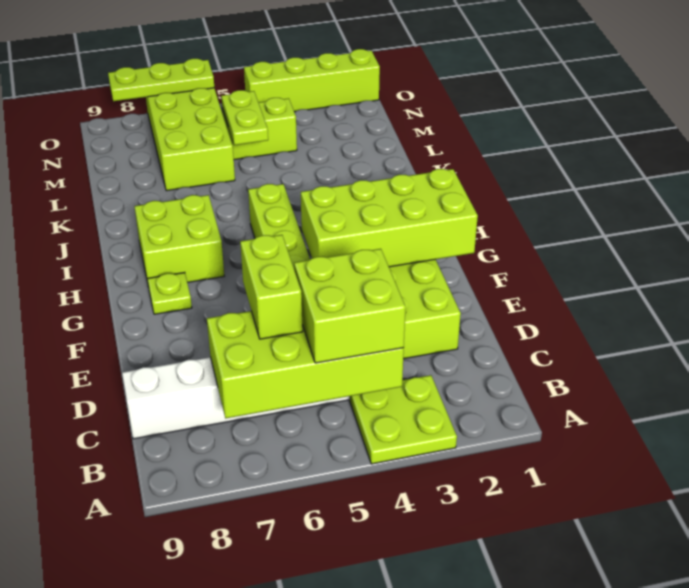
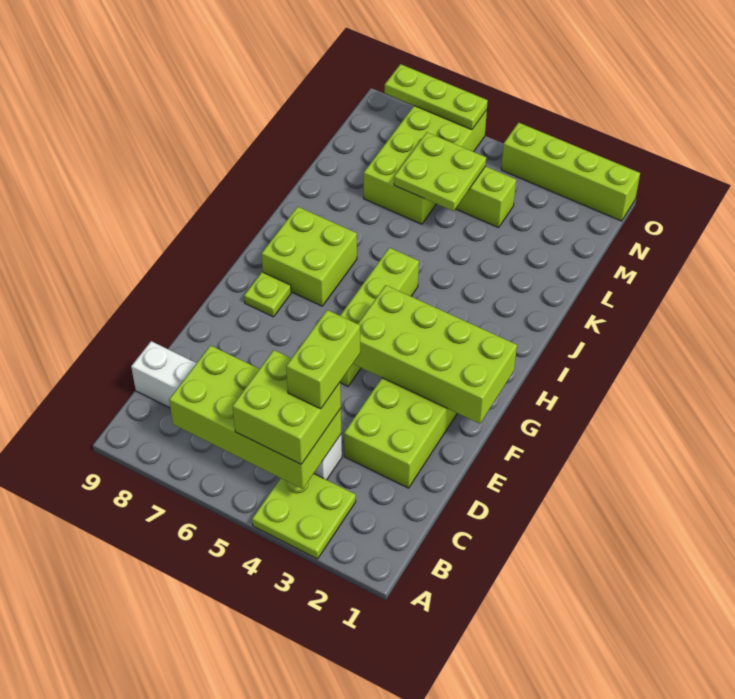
lime 1x2 brick [240,235,303,339] -> lime 1x2 brick moved to [286,310,360,409]
lime 1x2 plate [221,90,268,145] -> lime 2x2 plate [394,132,486,211]

